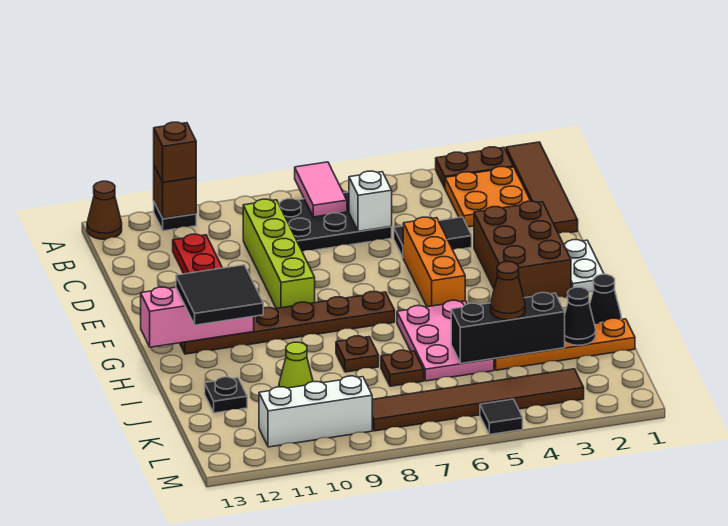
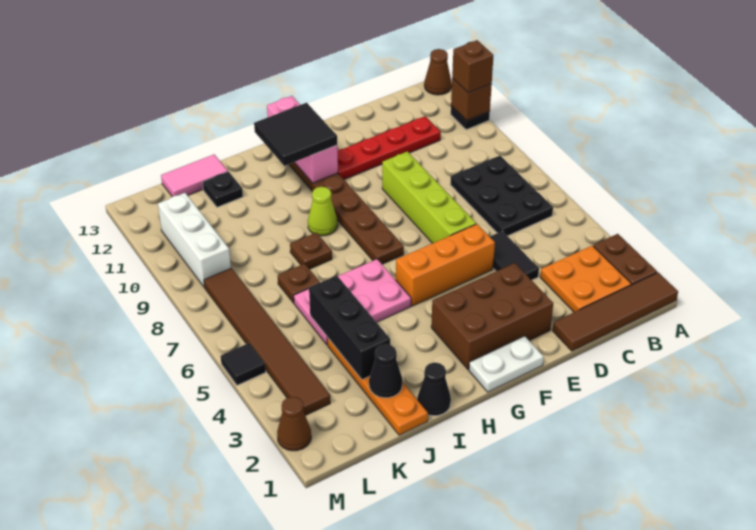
pink 1x2 tile [295,162,347,217] -> pink 1x2 tile moved to [161,155,228,197]
white 1x1 brick [349,171,392,231] -> none
lime 1x4 brick [243,199,315,308] -> lime 1x4 brick turned to [382,151,476,243]
brown 1x1 cone [491,262,525,320] -> brown 1x1 cone moved to [277,397,311,451]
lime 1x1 cone [279,342,313,388] -> lime 1x1 cone moved to [308,187,338,236]

